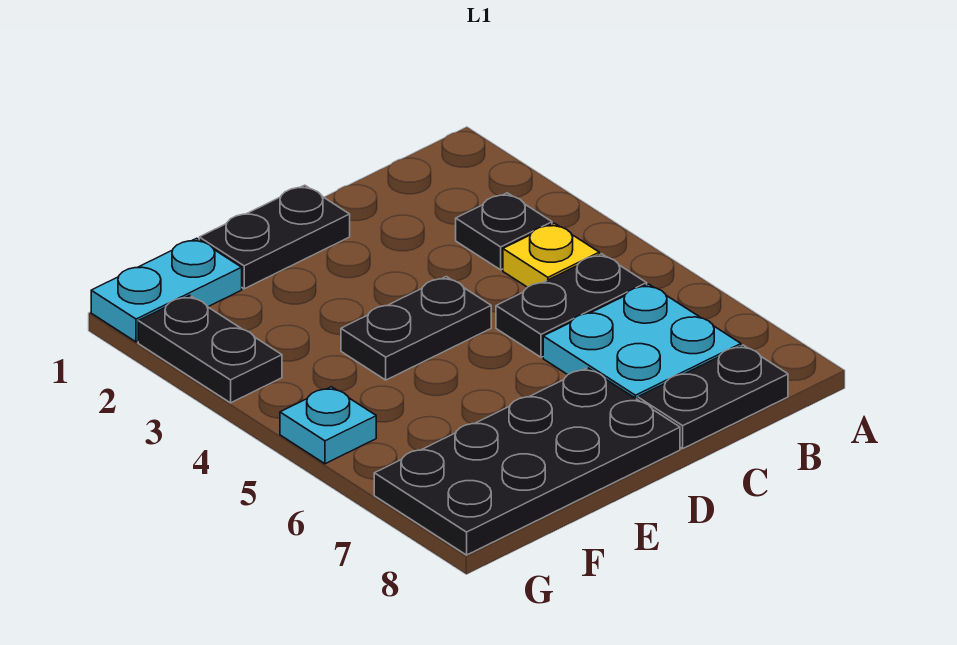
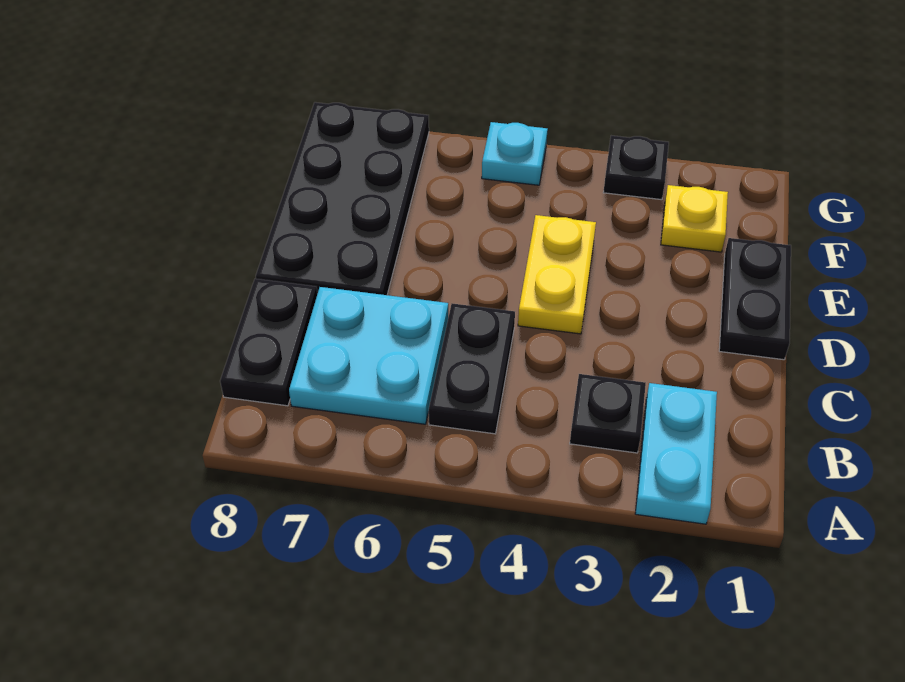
yellow 1x1 plate [503,223,599,287] -> yellow 1x1 plate moved to [661,185,728,252]
black 1x2 plate [341,277,491,380] -> yellow 1x2 plate [518,215,596,334]
cyan 1x2 plate [91,238,242,342] -> cyan 1x2 plate moved to [635,383,717,524]
black 1x2 plate [138,295,282,403] -> black 1x1 plate [603,136,669,200]

